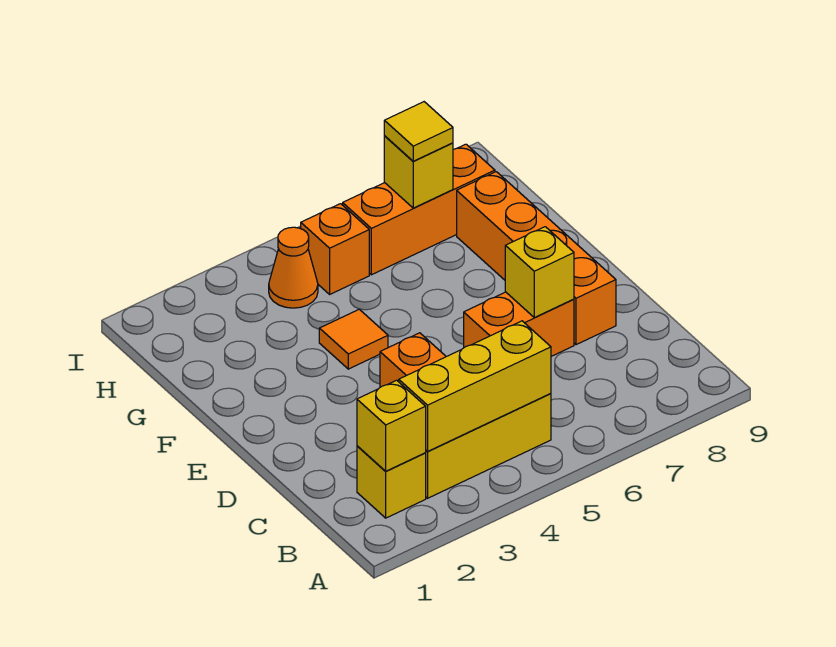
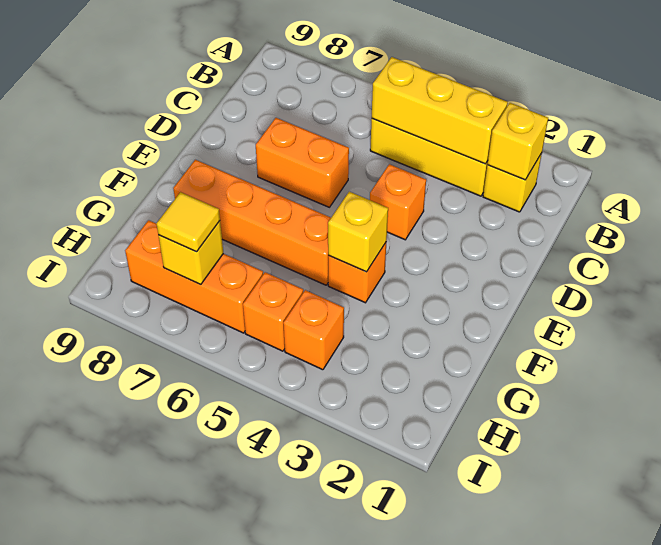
yellow 1x1 brick [505,227,574,317] -> yellow 1x1 brick moved to [328,192,388,272]
orange 1x4 brick [457,172,616,345] -> orange 1x4 brick turned to [173,160,331,285]
orange 1x1 tile [319,309,388,369] -> orange 1x1 brick [328,243,386,303]
orange 1x1 cone [269,227,318,308] -> orange 1x1 brick [283,290,344,370]

